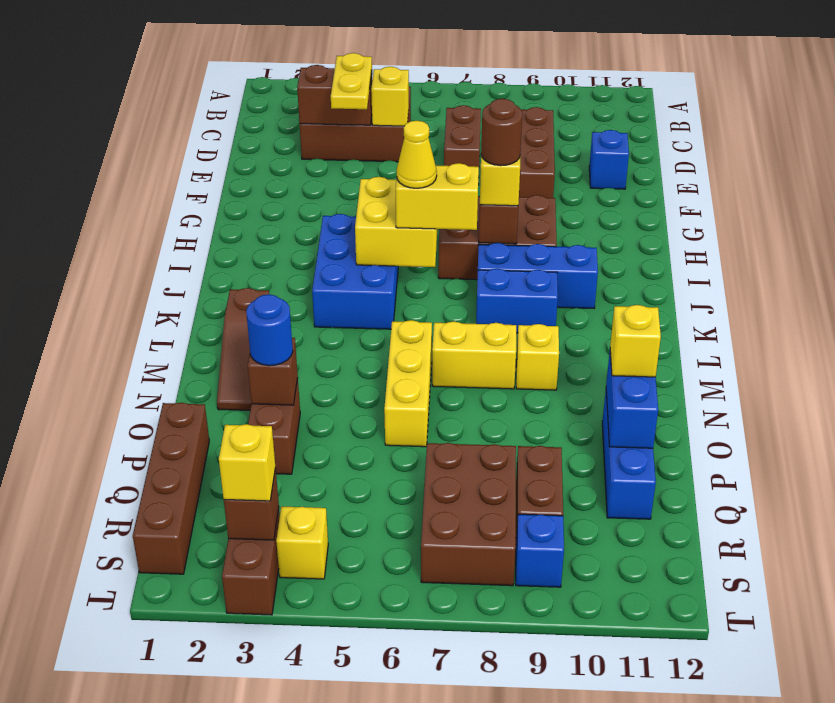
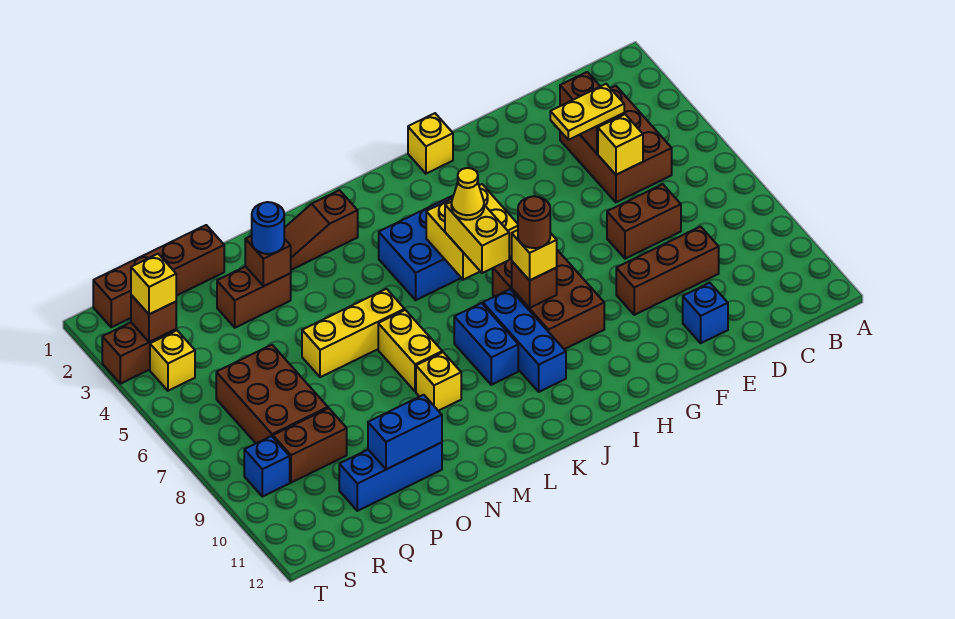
yellow 1x1 brick [610,305,661,377] -> yellow 1x1 brick moved to [408,113,453,174]
brown 2x3 brick [421,443,516,586] -> brown 2x3 brick turned to [216,345,328,443]

